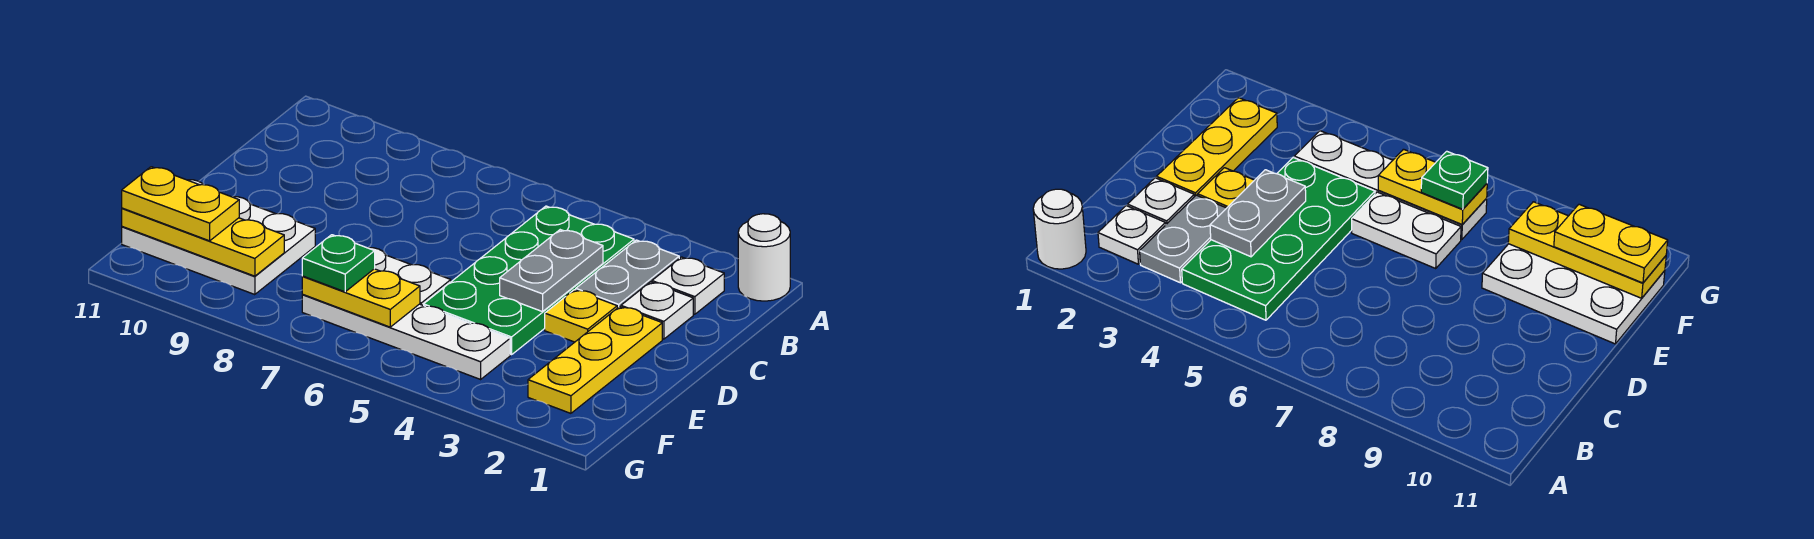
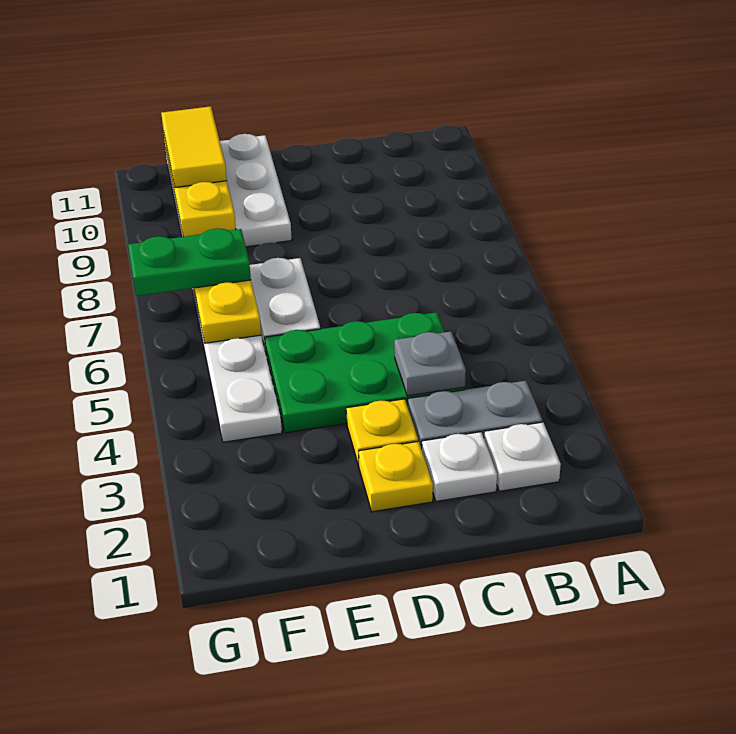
white 1x1 round brick [738,214,790,301] -> none
green 2x4 plate [424,206,634,355] -> green 2x3 plate [265,312,465,433]
grey 1x2 plate [500,230,603,312] -> grey 1x1 plate [394,331,466,396]
yellow 1x3 plate [528,307,662,413] -> yellow 1x1 plate [359,441,433,512]
green 1x1 plate [302,235,375,292] -> green 1x2 plate [128,228,251,296]
yellow 1x2 plate [122,167,239,241] -> yellow 1x2 tile [161,106,227,187]

